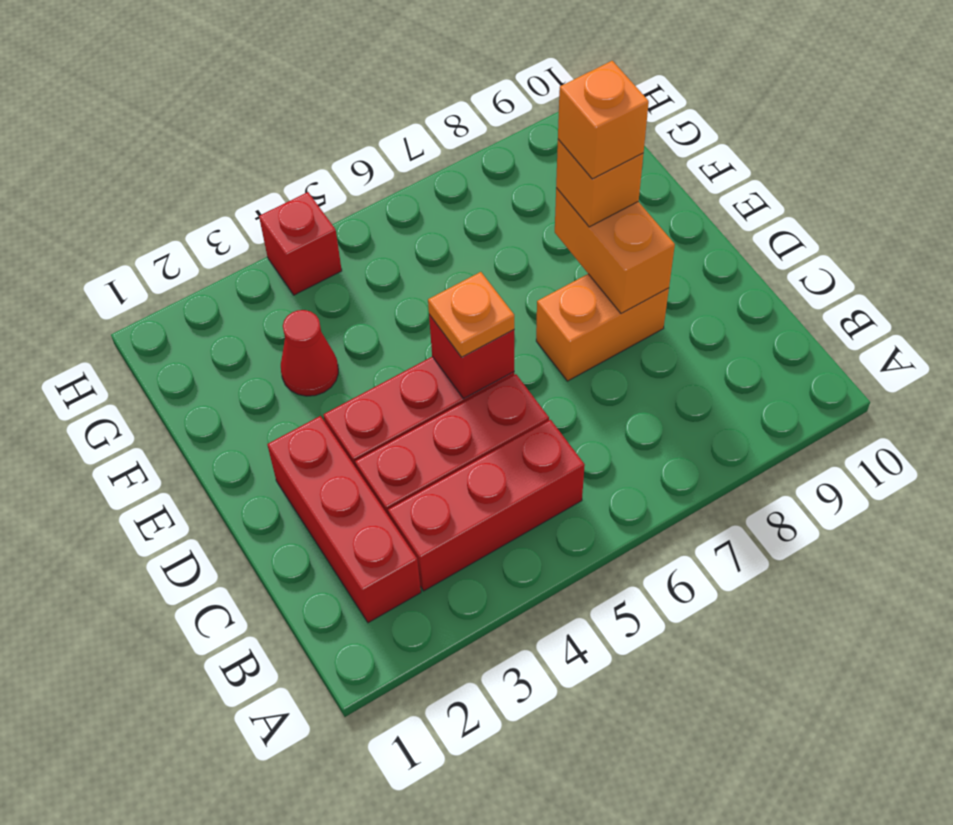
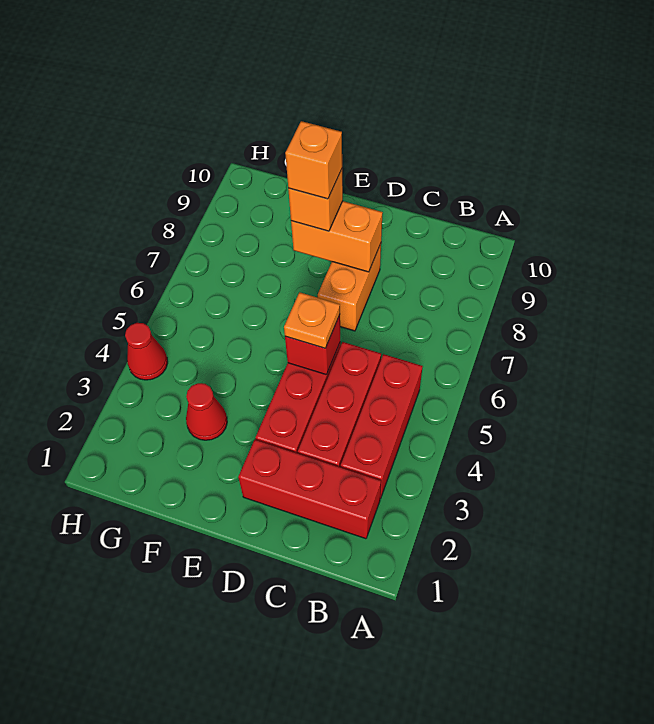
red 1x1 brick [259,192,342,295] -> red 1x1 cone [125,323,168,380]

